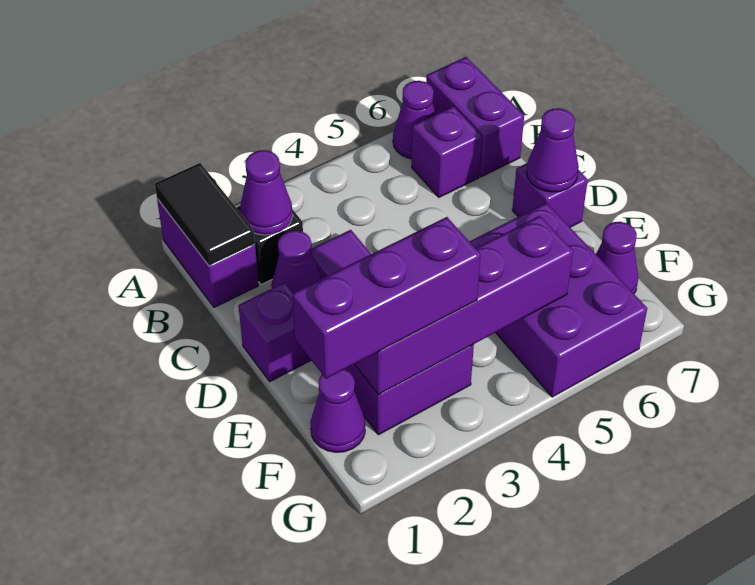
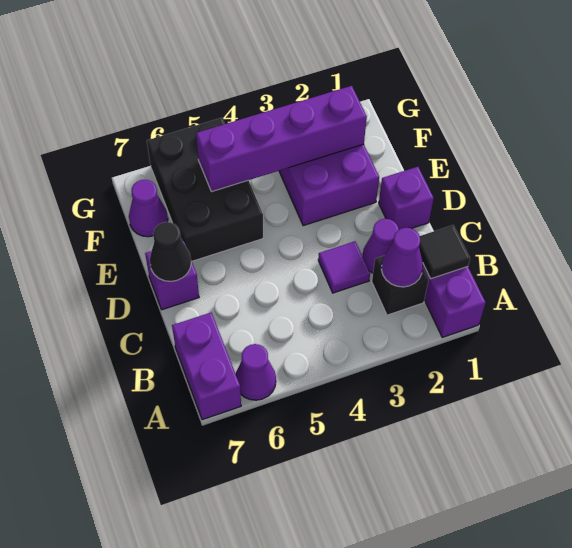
black 1x2 tile [155,163,255,266] -> black 1x1 tile [419,225,470,279]
purple 1x1 brick [412,106,482,197] -> none
purple 1x1 cone [527,108,579,192] -> black 1x1 cone [150,222,191,281]
purple 2x3 brick [469,203,647,397] -> black 2x3 brick [147,118,263,261]
purple 1x1 cone [310,369,365,453] -> none
purple 1x3 brick [292,217,481,379] -> none

